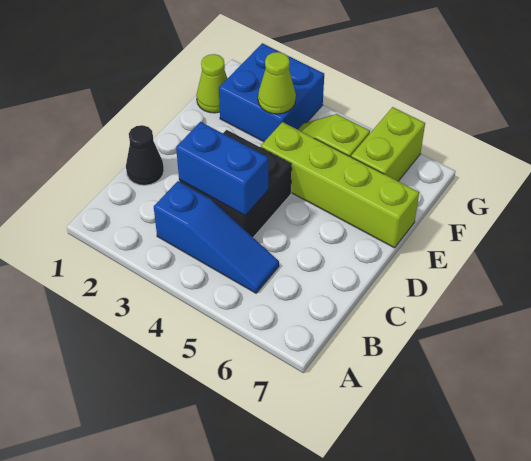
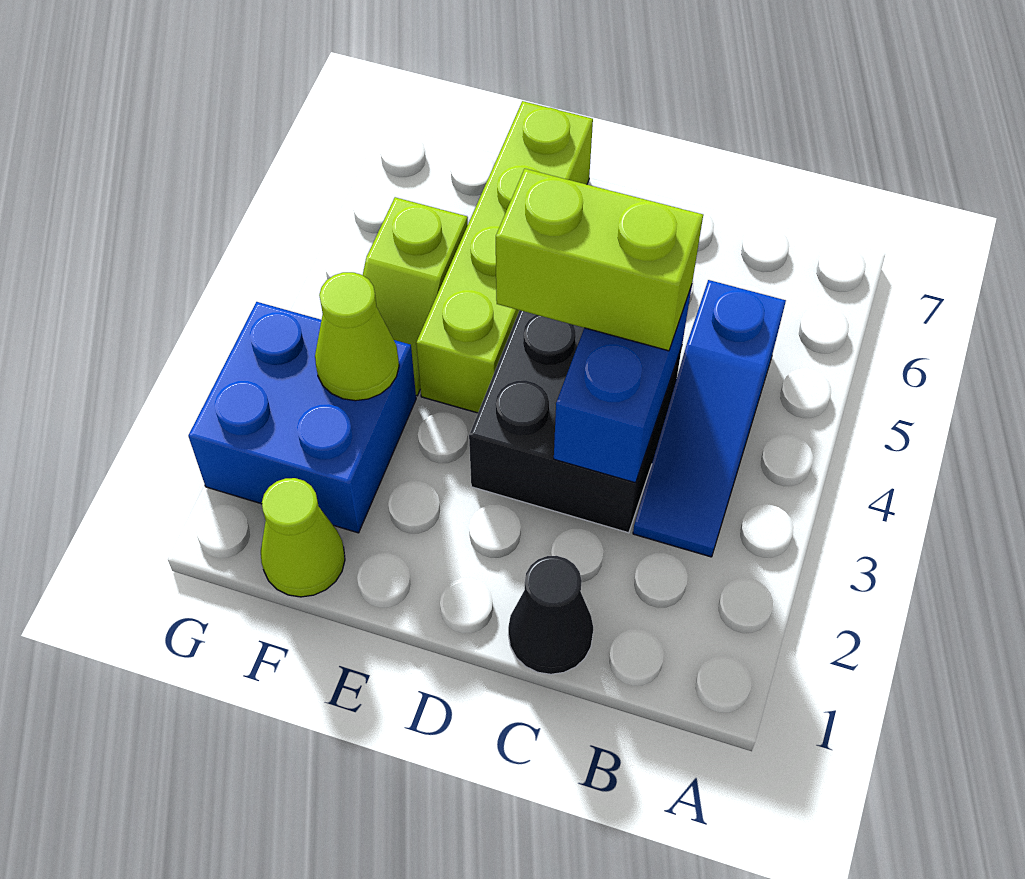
blue 1x3 slope [154,181,279,293] -> blue 1x3 slope turned to [633,280,786,557]
lime 1x2 brick [351,107,425,181] -> lime 1x2 brick moved to [496,169,703,351]

